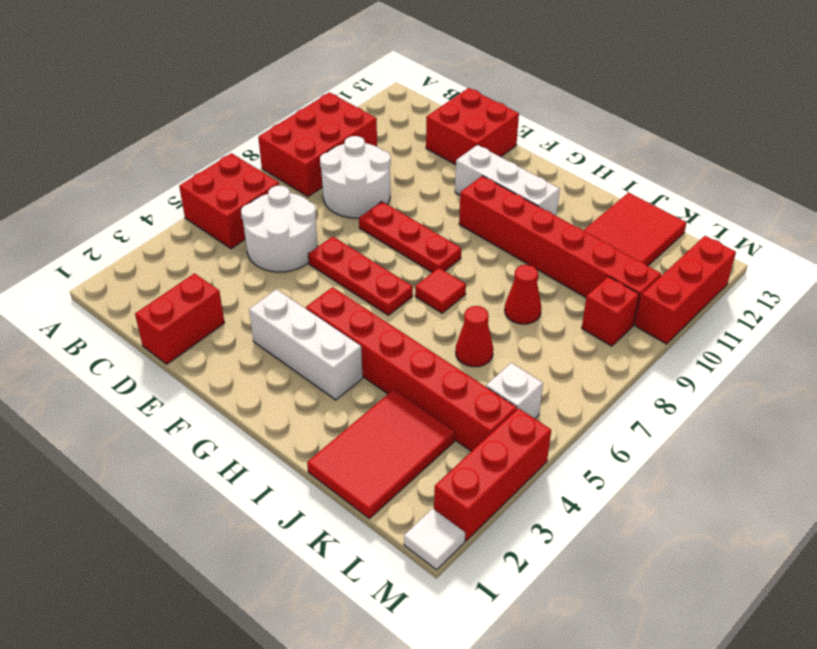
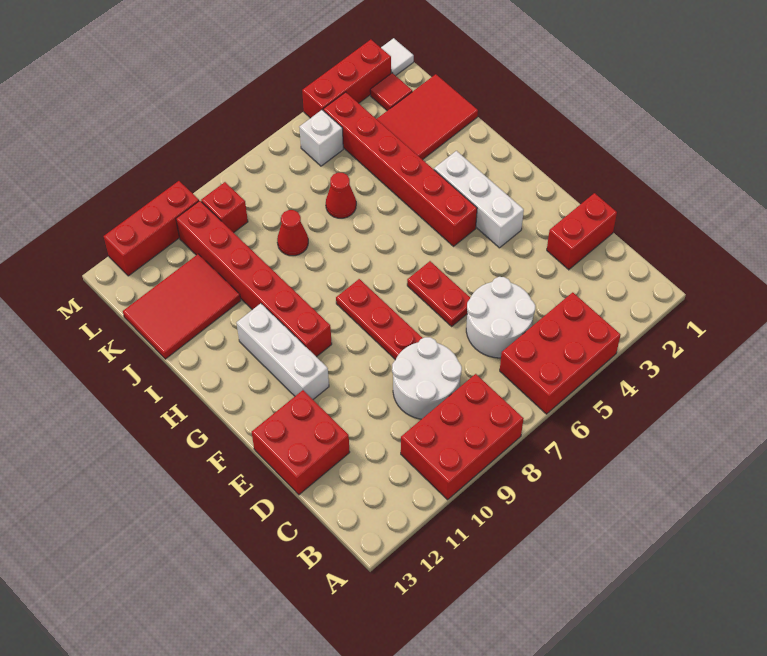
red 2x2 brick [179,153,279,249] -> red 2x3 brick [500,292,621,414]
red 1x3 plate [308,236,413,315] -> red 1x2 plate [407,261,470,326]
red 1x1 tile [415,268,466,313] -> red 1x1 tile moved to [370,73,412,111]

